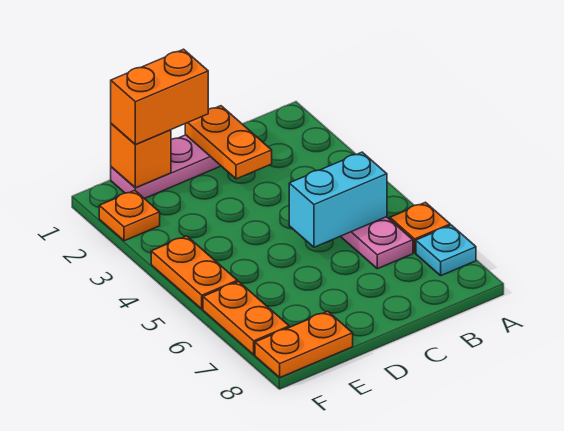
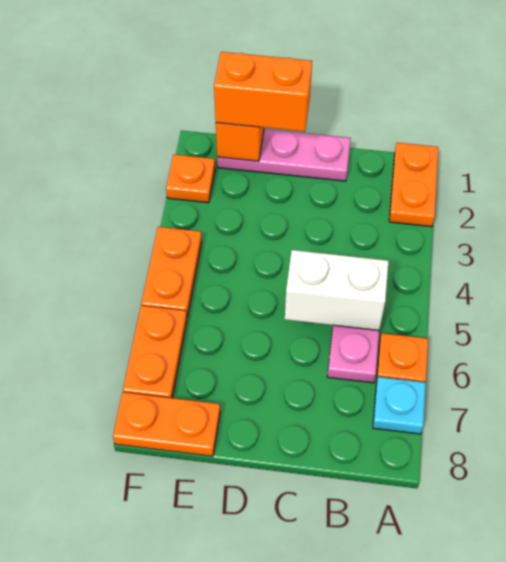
cyan 1x2 brick [289,152,387,247] -> white 1x2 brick [285,250,389,330]
orange 1x2 plate [185,106,272,179] -> orange 1x2 plate moved to [389,143,438,227]

